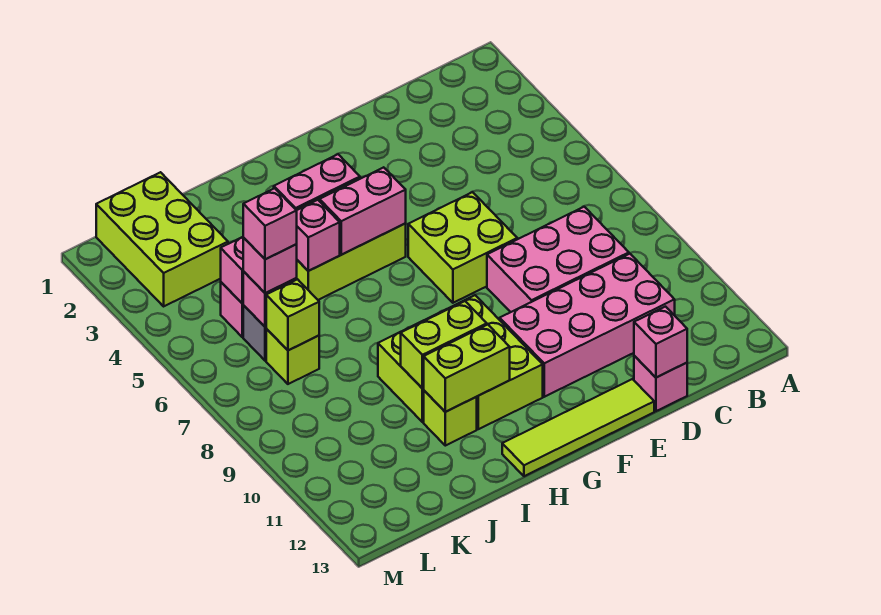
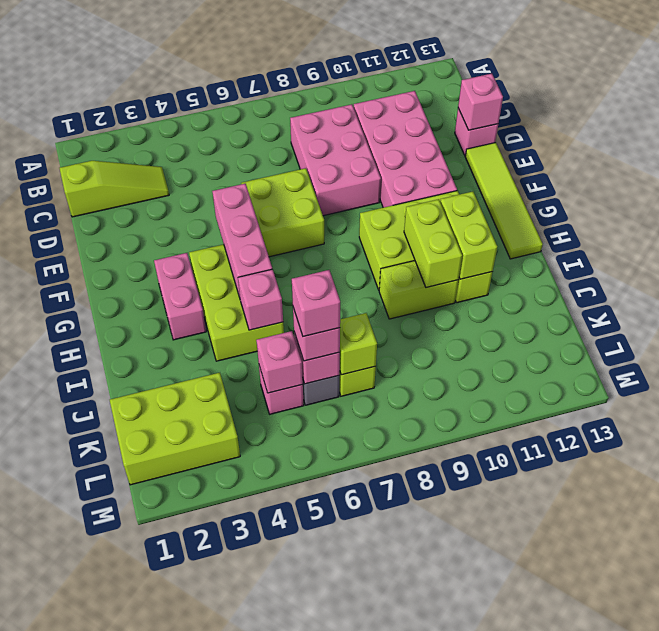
none -> lime 1x3 slope [60,161,169,217]
pink 1x2 brick [320,167,406,255] -> pink 1x3 brick [212,184,272,298]

